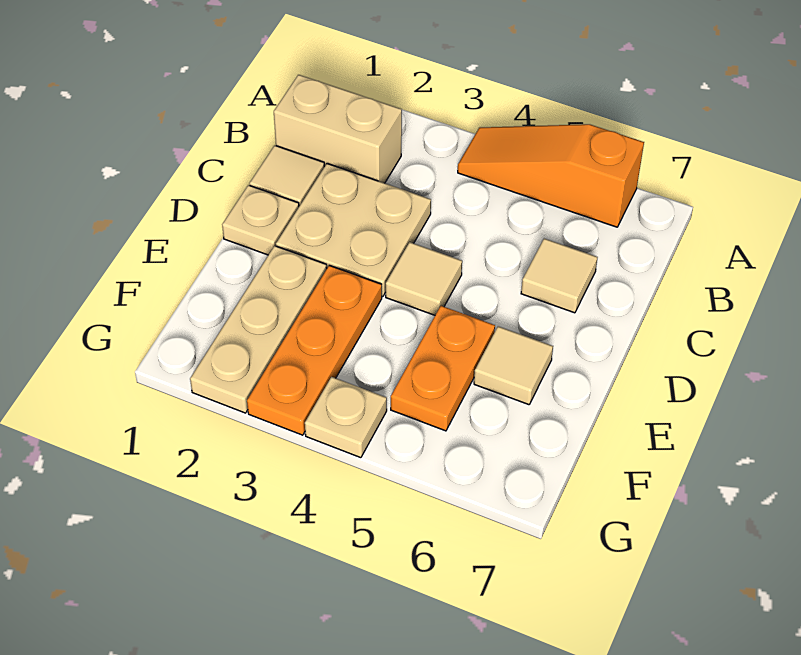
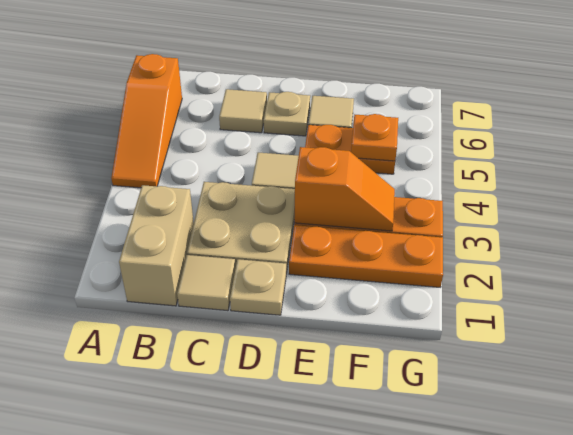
tan 1x3 plate [190,246,327,413] -> orange 1x3 plate [289,225,443,287]
none -> orange 1x2 slope [294,147,395,231]
none -> orange 1x1 plate [351,114,398,161]
tan 1x1 plate [305,377,387,458] -> tan 1x1 plate moved to [264,92,310,136]

